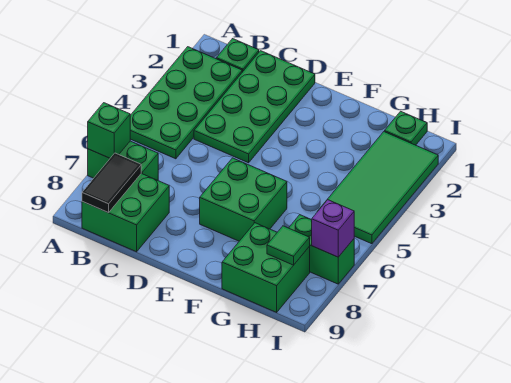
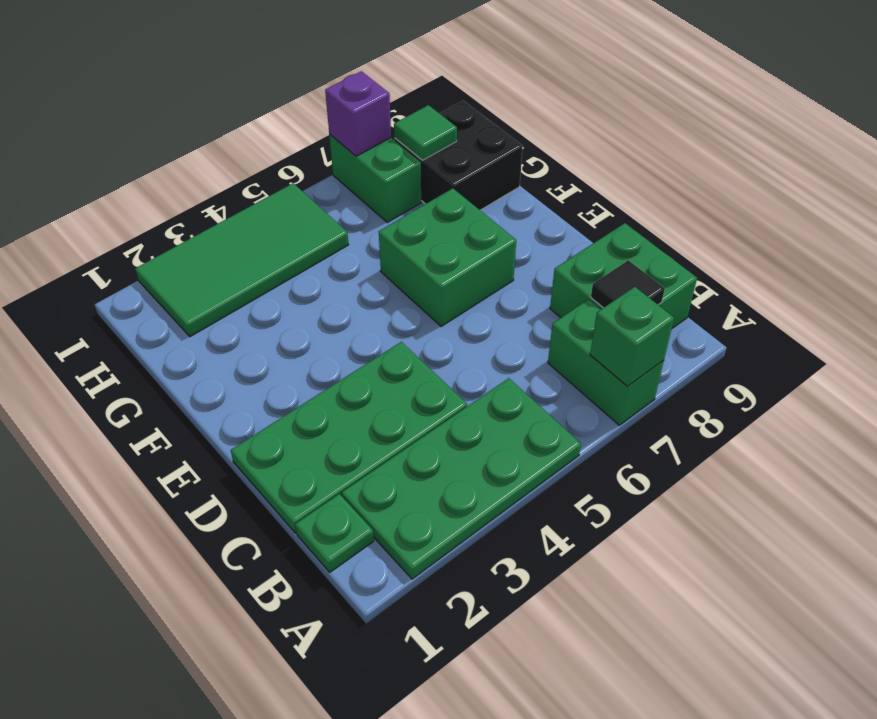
black 1x2 tile [82,153,141,213] -> black 1x1 tile [591,260,665,308]
green 2x2 brick [222,223,310,312] -> black 2x2 brick [394,101,523,210]
green 1x1 plate [385,111,427,145] -> none

